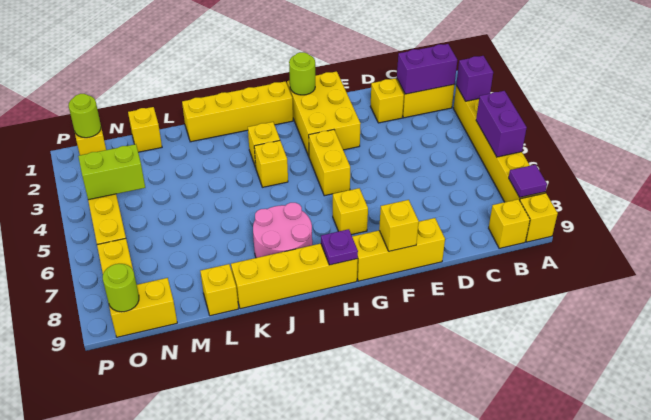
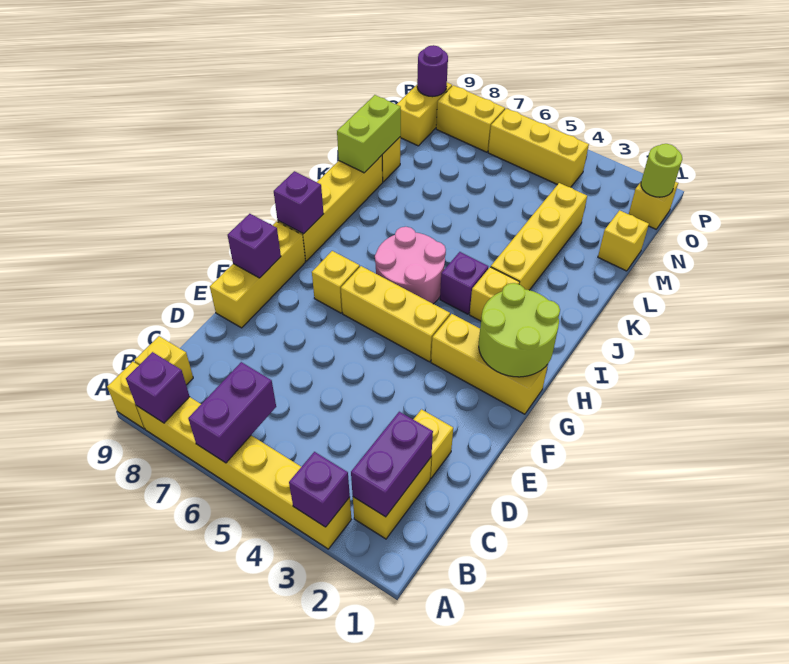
purple 1x2 brick [476,91,527,157] -> purple 1x2 brick turned to [188,362,276,463]
purple 1x1 tile [509,165,547,198] -> purple 1x1 brick [126,352,190,423]
yellow 2x3 brick [287,71,361,156] -> yellow 1x3 brick [431,314,548,414]
yellow 1x1 brick [379,200,419,251] -> purple 1x1 brick [228,214,281,278]
lime 1x1 round brick [289,52,315,95] -> lime 2x2 round brick [479,283,560,377]
yellow 1x2 brick [309,130,350,196] -> yellow 1x3 brick [341,266,450,362]
yellow 1x4 brick [182,81,293,142] -> yellow 1x4 brick moved to [491,183,587,290]
purple 1x1 plate [321,229,358,265] -> purple 1x1 brick [274,171,323,234]
yellow 1x1 brick [254,141,288,187] -> purple 1x1 brick [440,252,488,314]
pink 2x2 round brick [253,203,312,258] -> pink 2x2 round brick moved to [375,227,446,304]
lime 1x2 brick [78,144,145,200] -> lime 1x2 brick moved to [337,95,401,173]
lime 1x1 round brick [103,264,139,312] -> purple 1x1 round brick [417,45,448,97]

